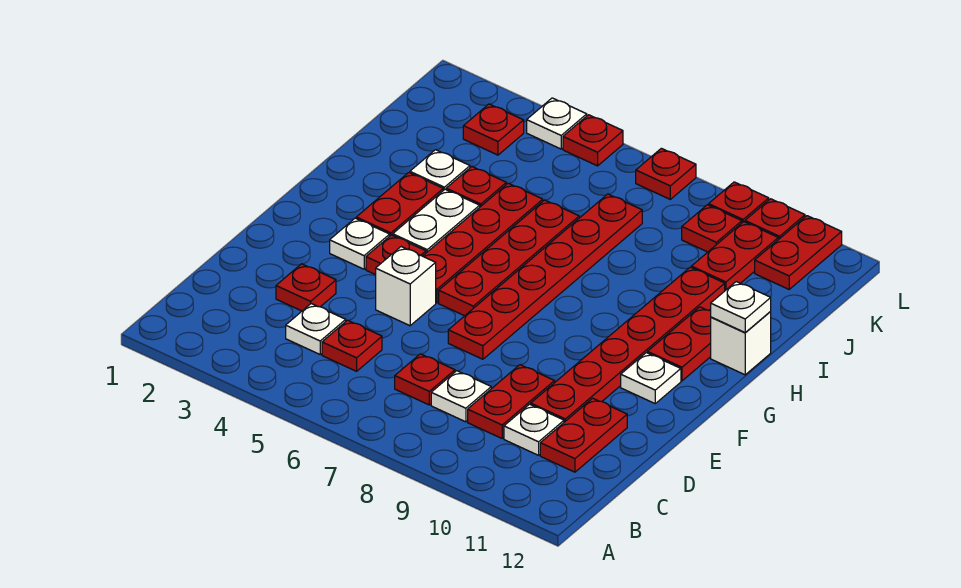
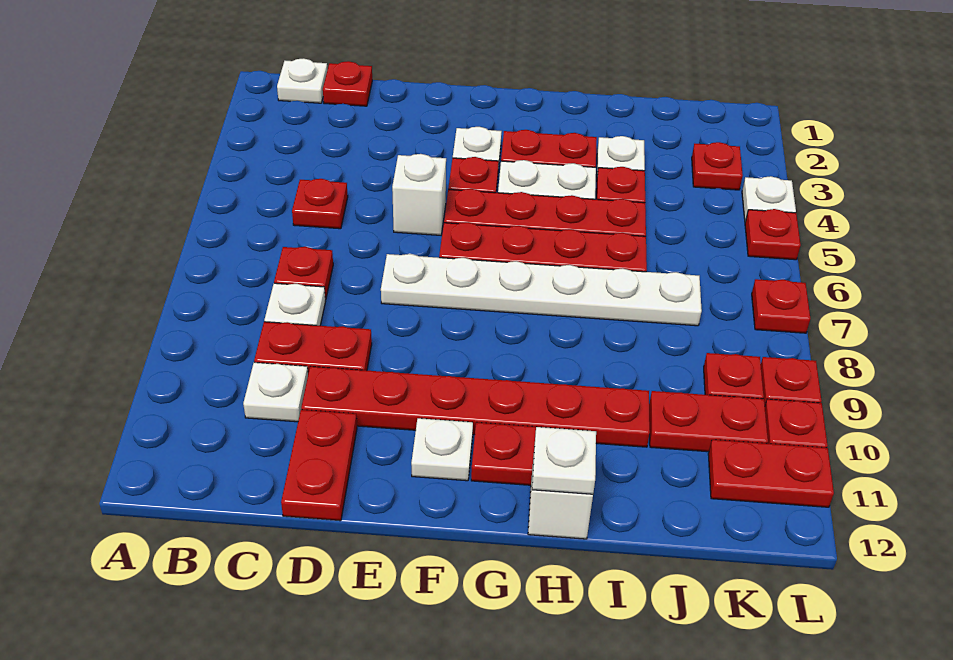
white 1x1 plate [286,304,346,354] -> white 1x1 plate moved to [277,58,327,103]
red 1x2 plate [540,398,627,472] -> red 1x2 plate turned to [281,410,357,521]
red 1x1 plate [276,264,336,311] -> red 1x1 plate moved to [323,61,372,106]
red 1x6 plate [448,194,642,359] -> white 1x6 plate [381,254,702,326]

